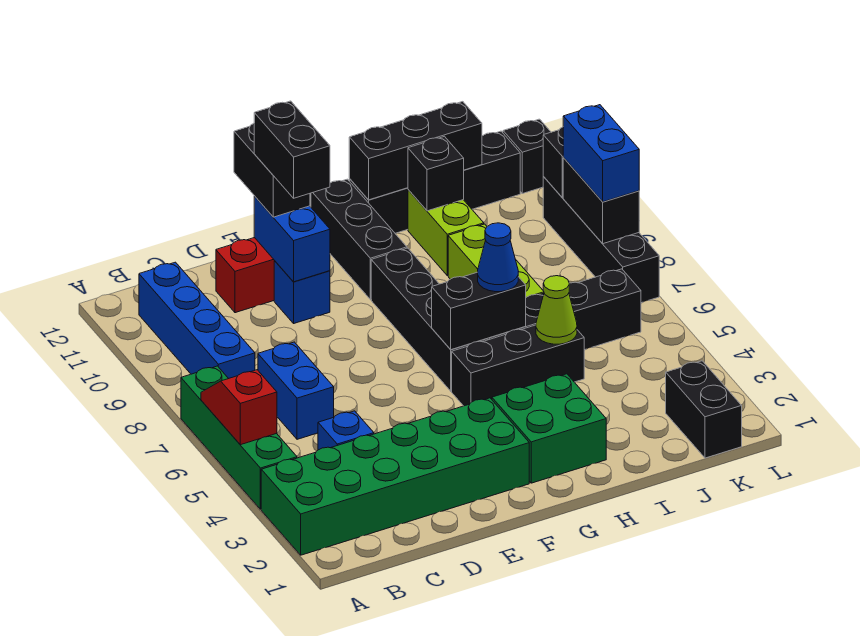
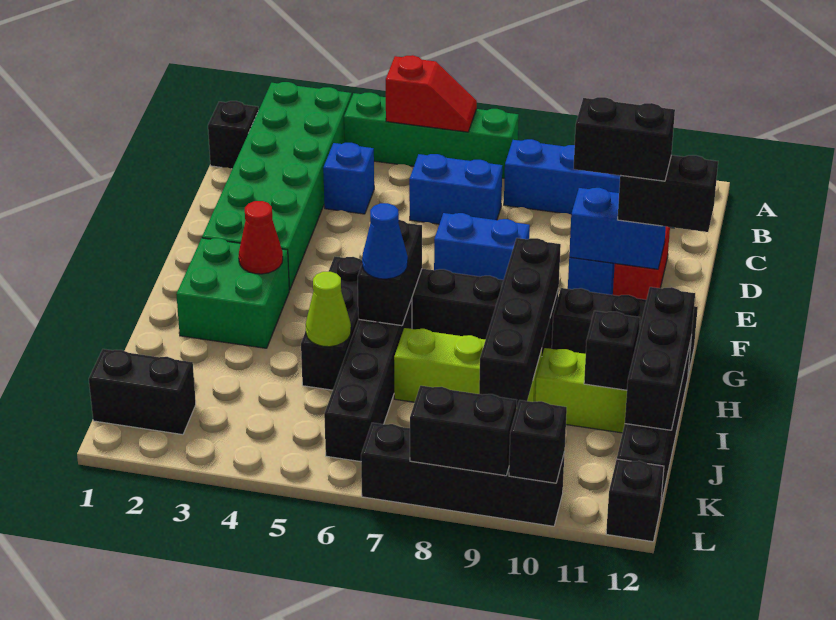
none -> black 1x1 brick [208,101,258,169]
none -> red 1x1 cone [239,201,283,274]
none -> black 1x4 brick [479,238,561,406]
blue 1x2 brick [563,105,639,202] -> blue 1x2 brick moved to [434,213,530,280]

